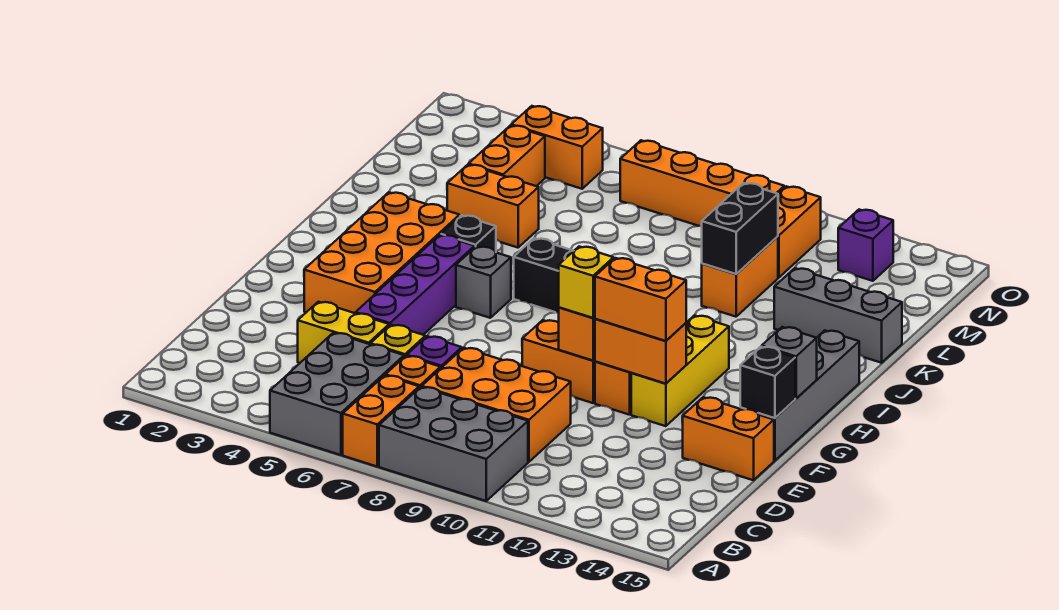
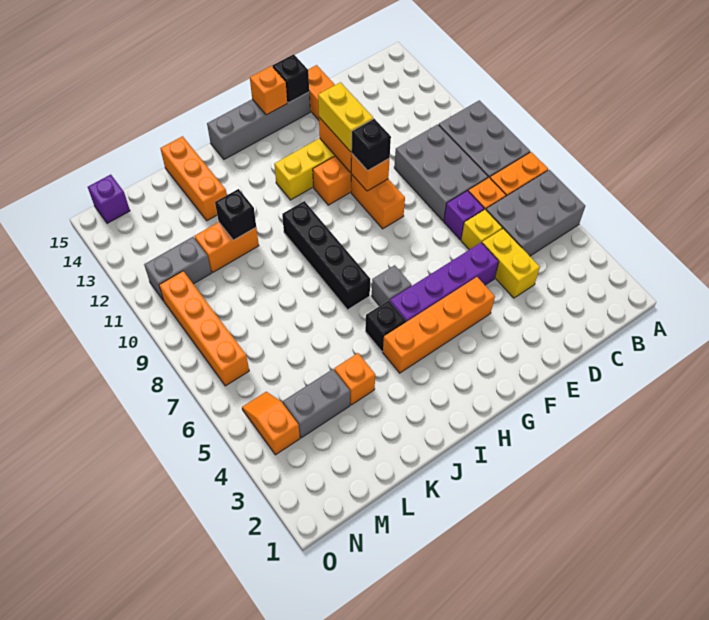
orange 2x3 brick [422,348,571,462] -> grey 2x3 brick [394,124,488,221]
orange 2x4 brick [304,192,460,313] -> orange 1x4 brick [383,277,495,373]
yellow 1x1 brick [559,246,614,318] -> black 1x1 brick [352,119,391,171]
orange 1x2 brick [595,258,686,341] -> yellow 1x2 brick [318,82,373,152]
grey 1x1 brick [762,327,817,398] -> orange 1x1 brick [250,66,287,115]
orange 1x2 brick [447,165,539,248] -> orange 1x1 brick [334,353,375,405]
black 1x2 brick [702,183,778,274] -> black 1x1 brick [215,189,256,240]
grey 1x3 brick [774,268,902,363] -> orange 1x3 brick [160,136,227,221]
orange 1x2 brick [468,125,545,186] -> grey 1x2 brick [283,369,350,438]
orange 1x2 brick [778,186,821,278] -> grey 1x2 brick [144,237,211,301]
orange 1x2 brick [511,106,603,189] -> orange 1x2 slope [242,392,300,455]
purple 1x1 brick [838,210,893,281] -> purple 1x1 brick moved to [88,175,130,223]

